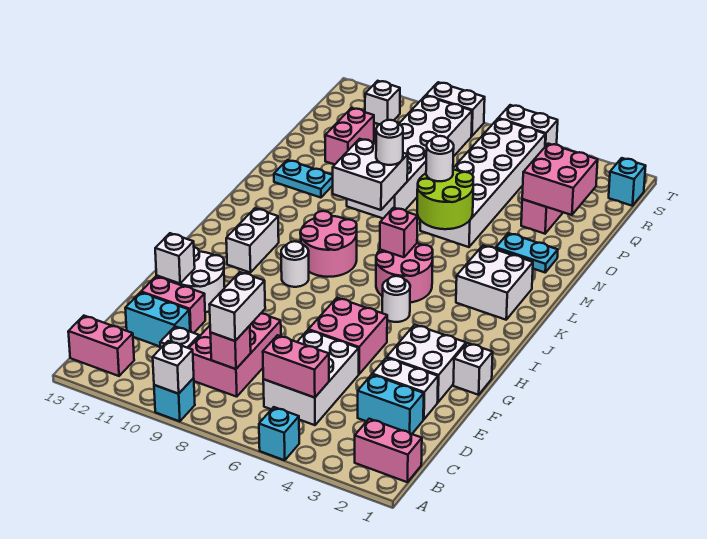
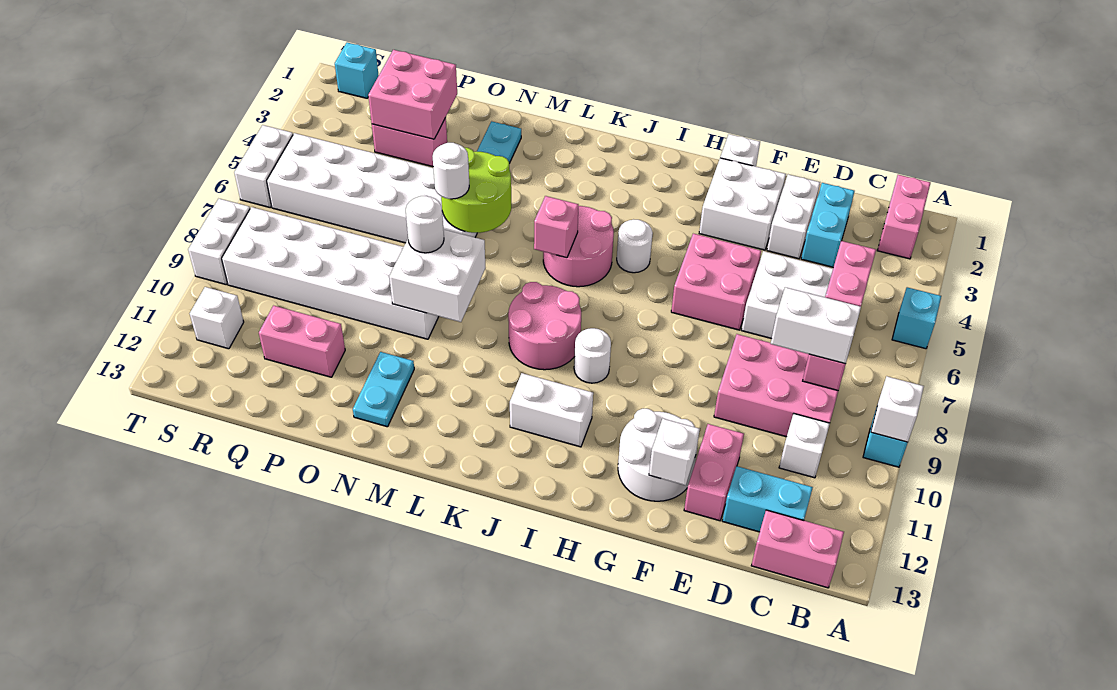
pink 1x2 brick [68,316,134,376] -> pink 1x2 brick turned to [751,510,844,588]
cyan 1x2 brick [125,292,190,346] -> cyan 1x2 brick turned to [722,466,813,532]
white 2x2 brick [456,246,533,320] -> none

